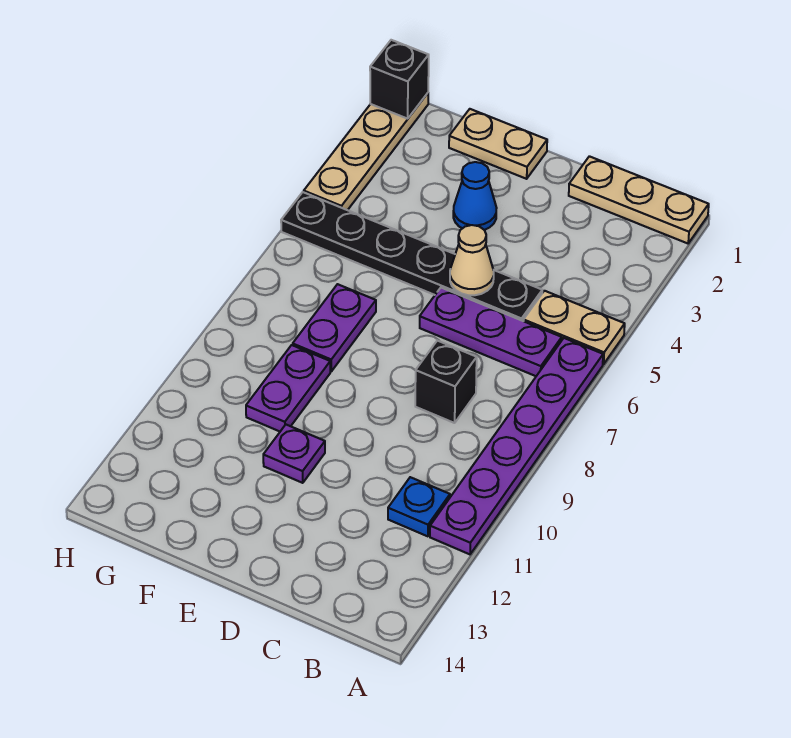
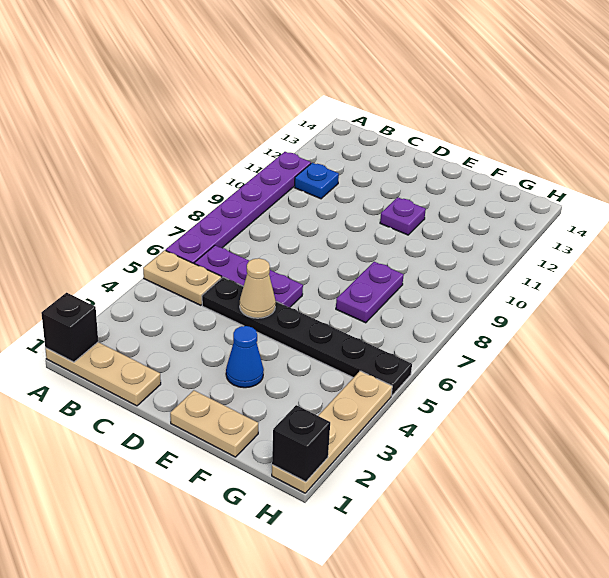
black 1x1 brick [415,341,477,423] -> black 1x1 brick moved to [41,293,98,362]
purple 1x2 plate [246,345,330,431] -> none

